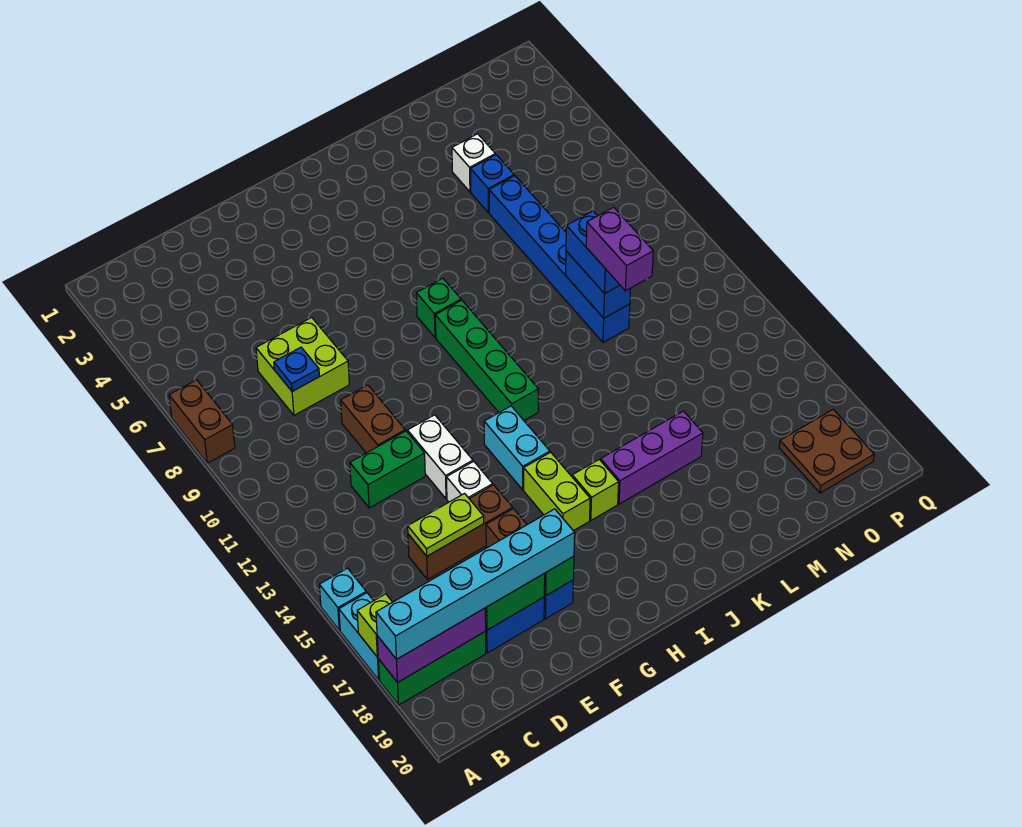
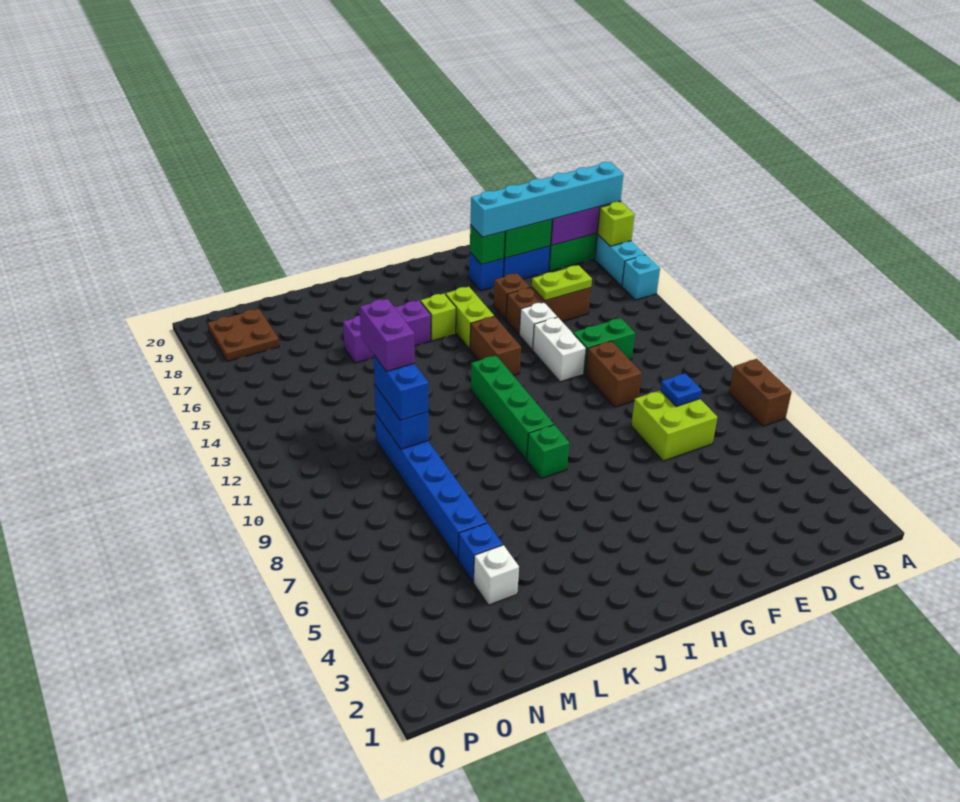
cyan 1x2 brick [484,406,550,490] -> brown 1x2 brick [470,316,521,376]

